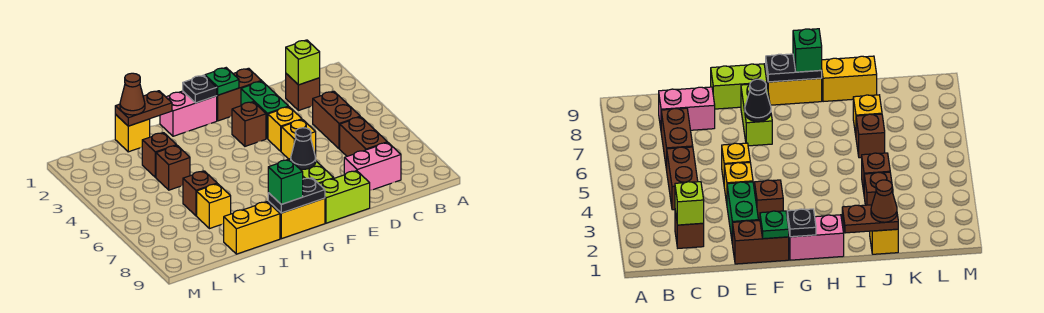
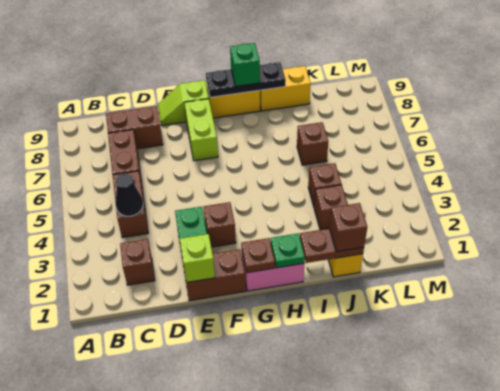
lime 1x1 brick [286,40,320,85] -> lime 1x1 brick moved to [180,234,215,283]
pink 1x2 brick [344,142,401,190] -> brown 1x2 brick [106,106,163,149]
yellow 1x1 brick [268,107,302,151] -> none
yellow 1x1 brick [281,120,316,159] -> none
lime 1x2 brick [319,171,370,223] -> lime 1x2 slope [158,80,209,126]
green 1x1 plate [205,68,239,95] -> green 1x1 plate moved to [271,233,305,268]
black 1x1 cone [291,128,316,169] -> black 1x1 cone moved to [115,174,143,216]
black 1x1 plate [183,75,217,103] -> brown 1x1 plate [241,238,275,273]
black 1x2 plate [268,178,325,213] -> black 1x3 plate [206,62,286,97]
brown 1x1 cone [120,73,145,115] -> brown 1x1 brick [329,203,367,252]
yellow 1x1 brick [197,184,231,229] -> none

